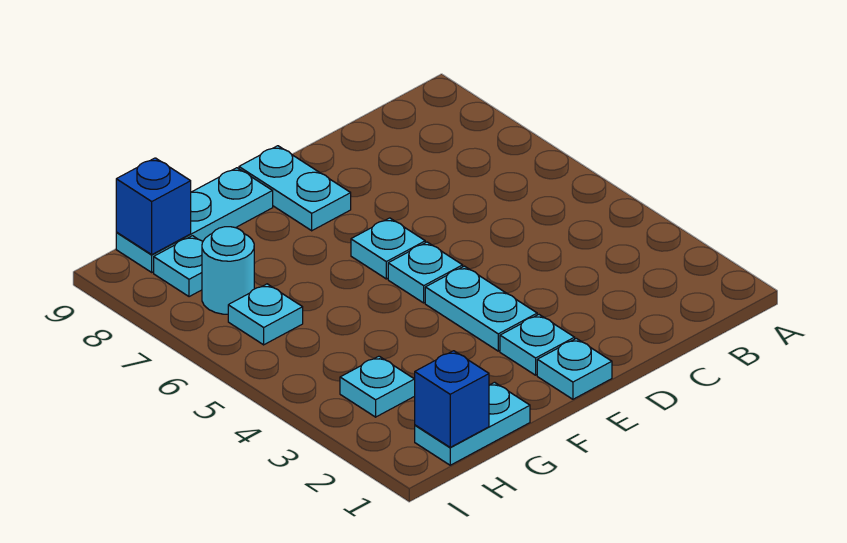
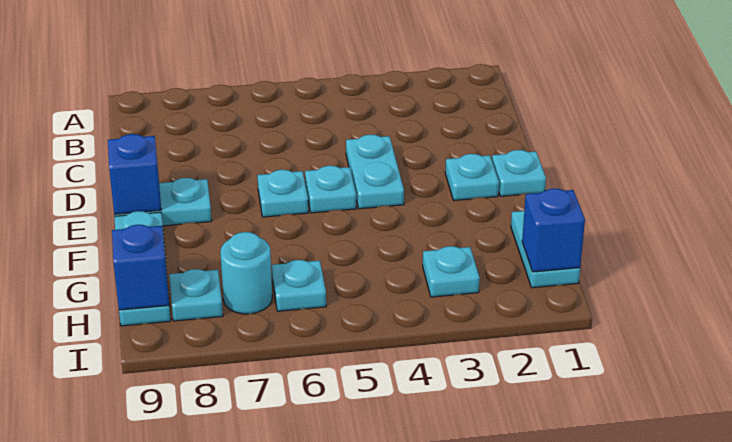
cyan 1x2 plate [425,266,537,351] -> cyan 1x2 plate turned to [346,135,404,209]
none -> blue 1x1 brick [108,134,161,214]

